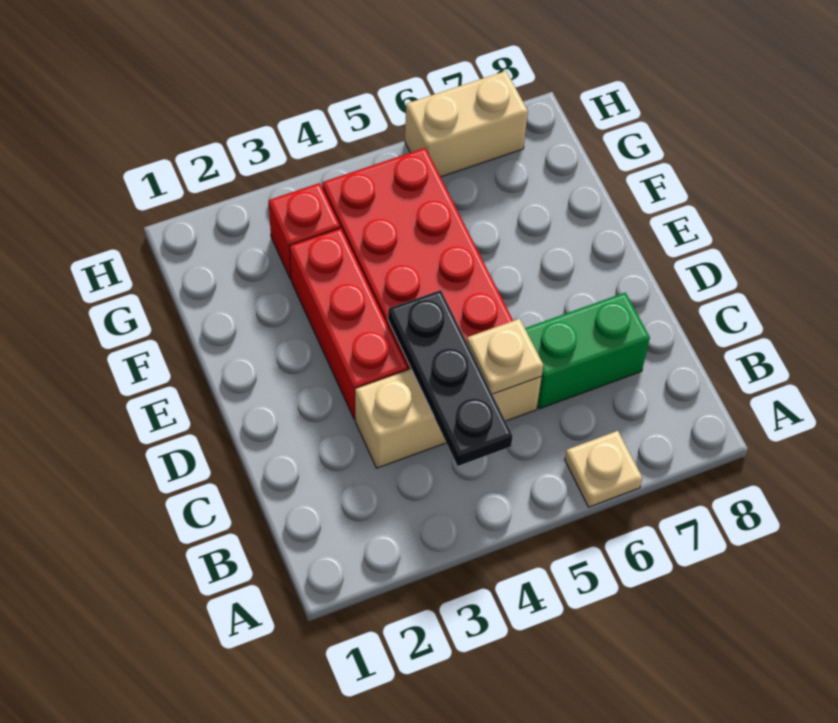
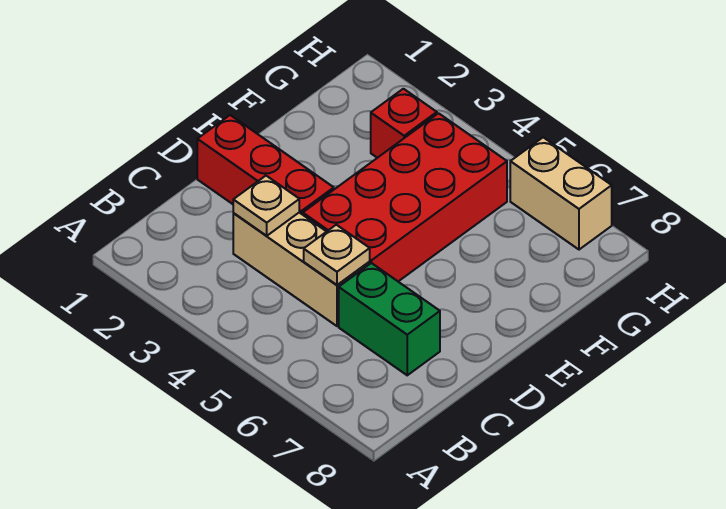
tan 1x1 plate [565,431,642,507] -> tan 1x1 plate moved to [233,176,299,236]
black 1x3 plate [388,290,513,466] -> none
red 1x3 brick [289,228,407,419] -> red 1x3 brick turned to [197,115,334,215]

